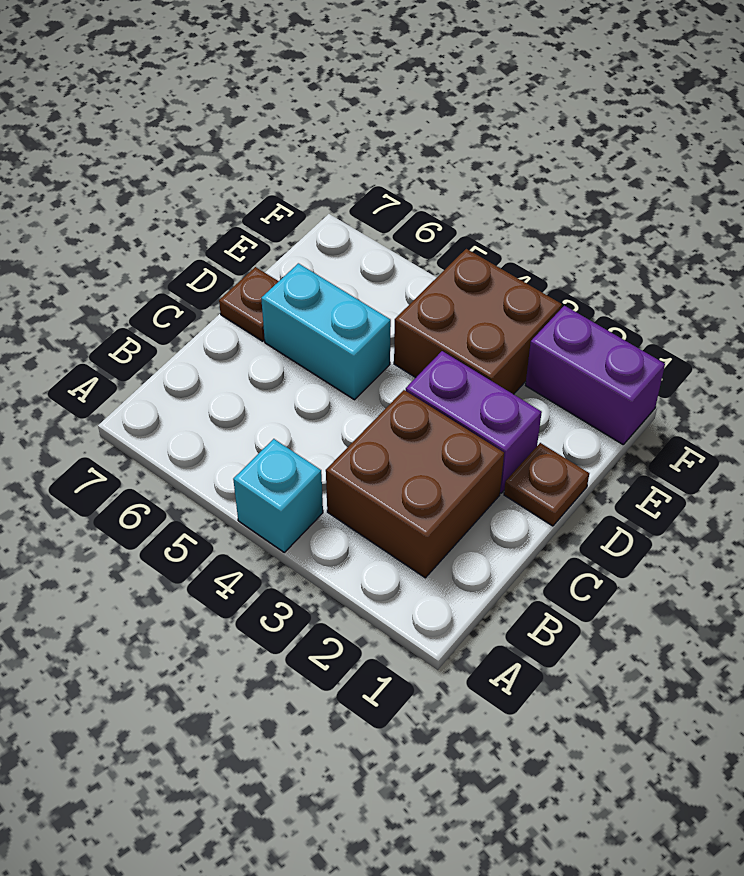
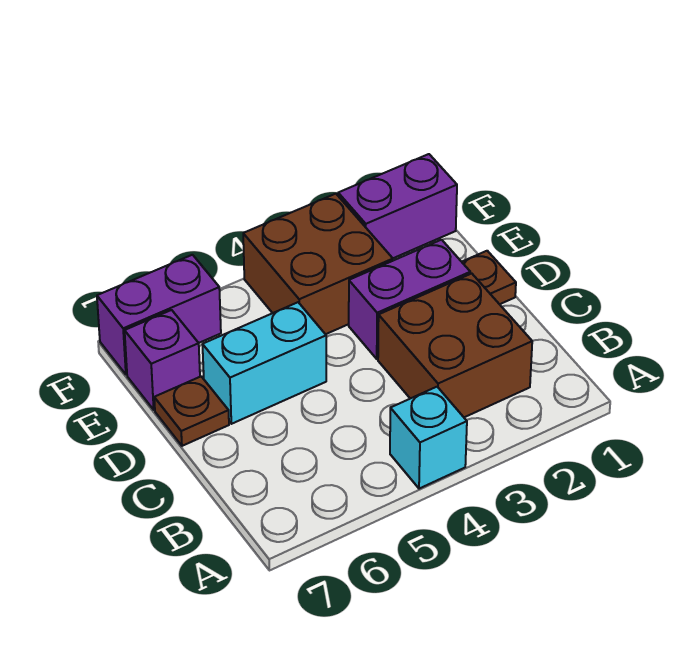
none -> purple 1x1 brick [125,310,200,410]
none -> purple 1x2 brick [97,255,221,375]

